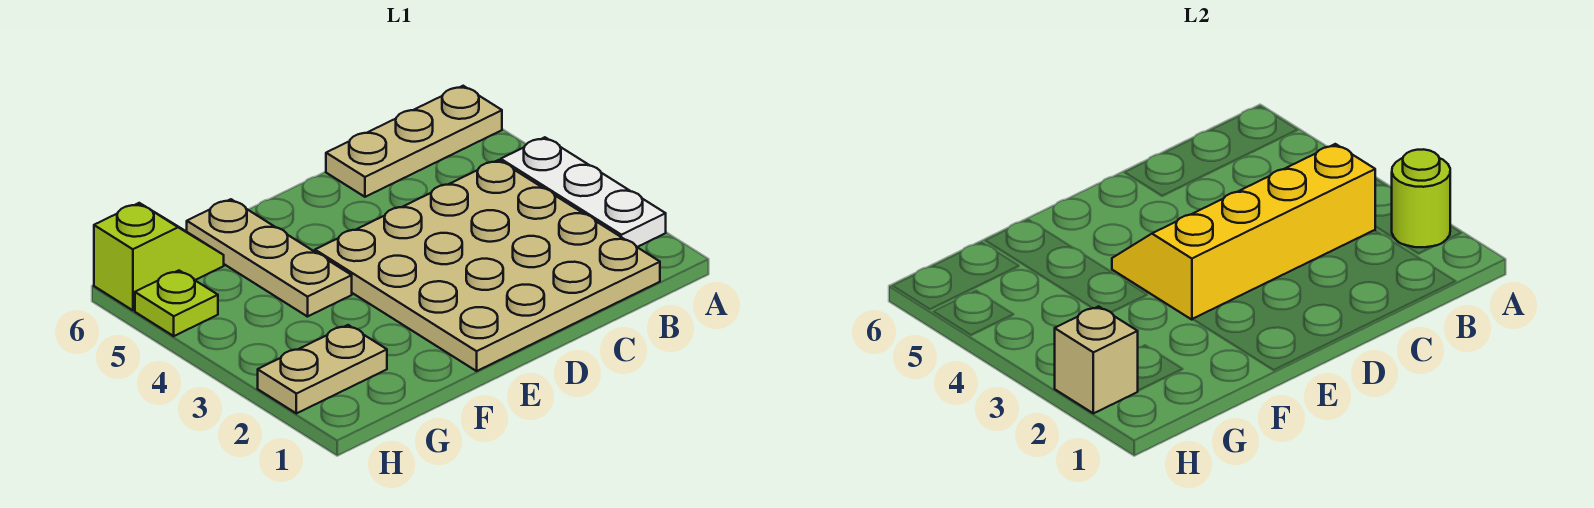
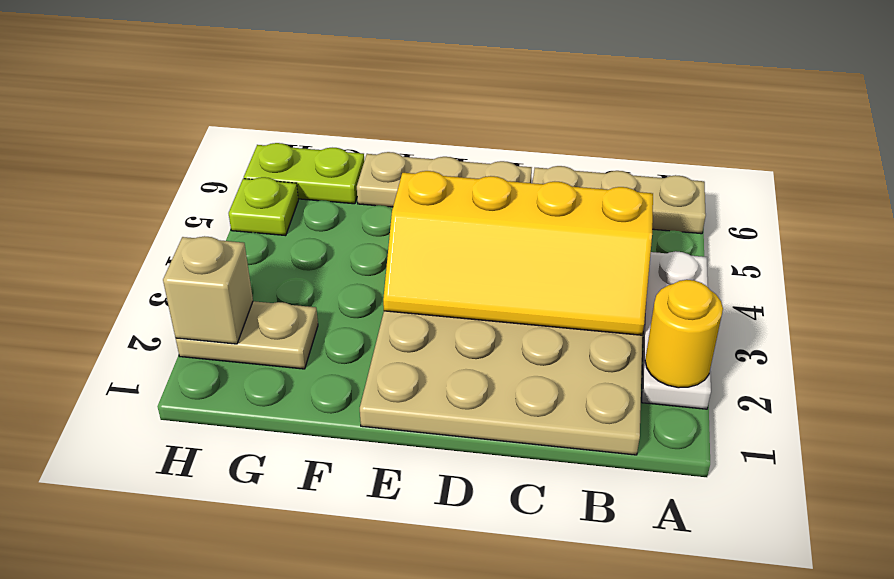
lime 1x1 round brick [1392,149,1450,247] -> yellow 1x1 round brick [645,280,723,388]
yellow 2x4 slope [1112,144,1375,320] -> yellow 2x4 slope turned to [383,171,653,335]
tan 1x3 plate [187,199,352,317] -> tan 1x3 plate turned to [357,152,532,207]
lime 1x2 slope [94,203,224,310] -> lime 1x2 plate [244,143,364,204]

